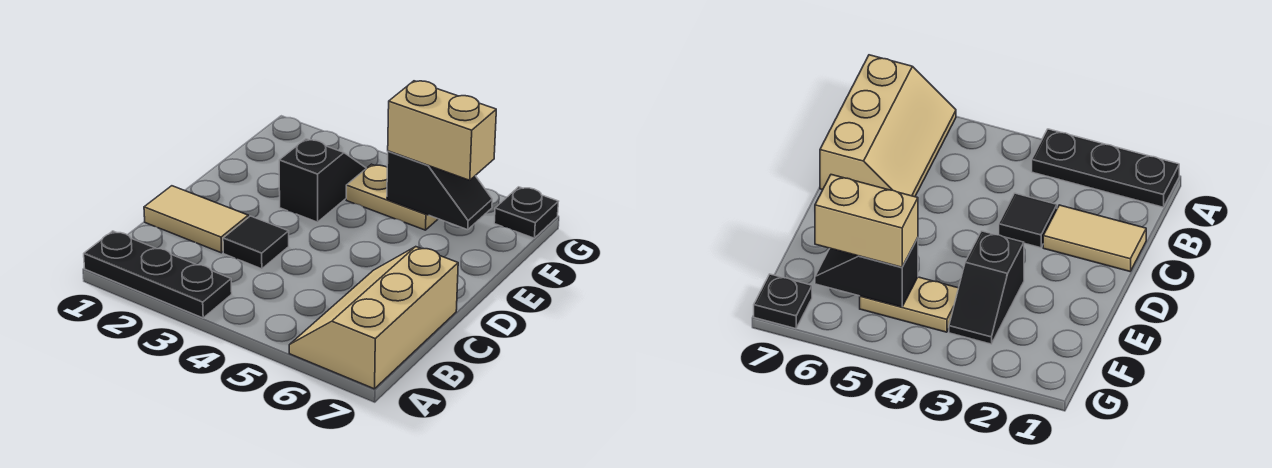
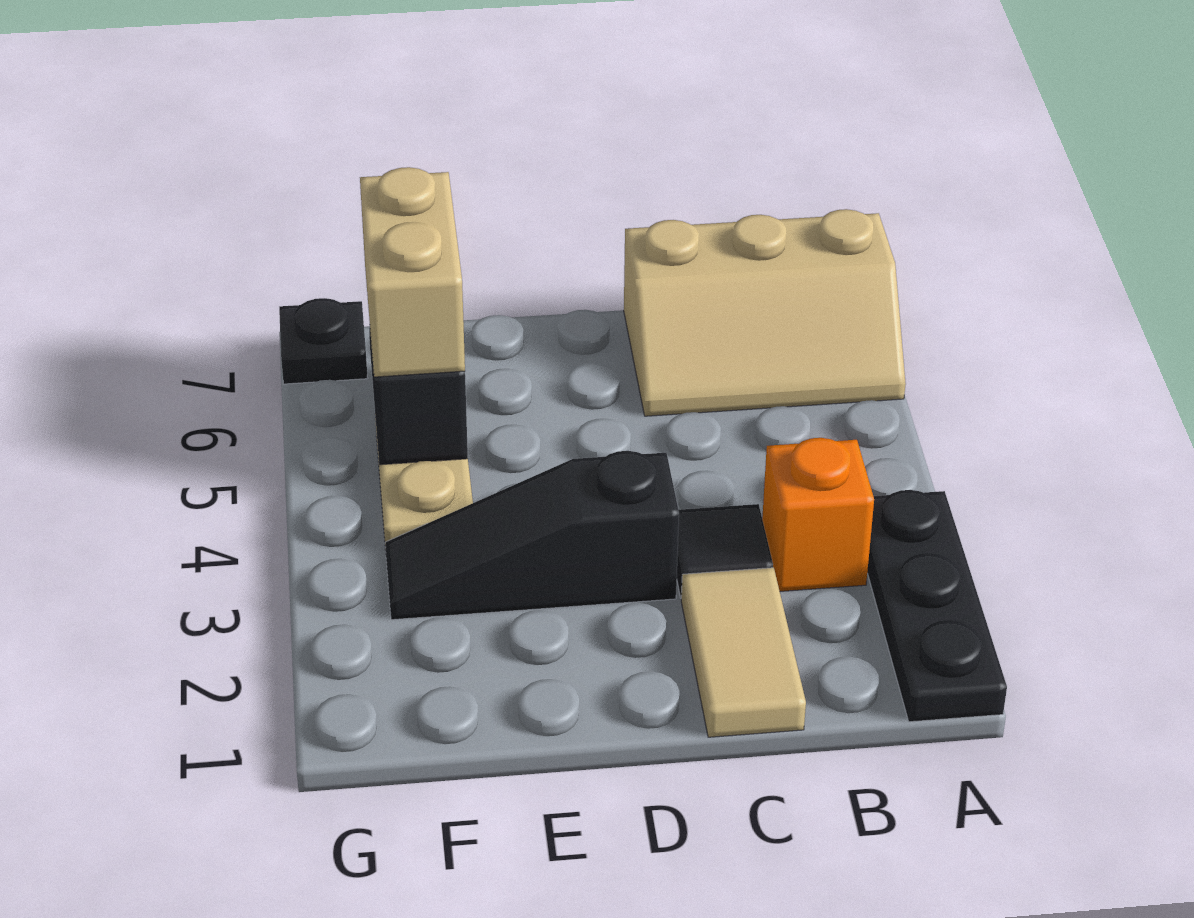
none -> orange 1x1 brick [762,438,874,591]
black 1x2 slope [279,139,366,222] -> black 1x3 slope [385,451,679,620]

